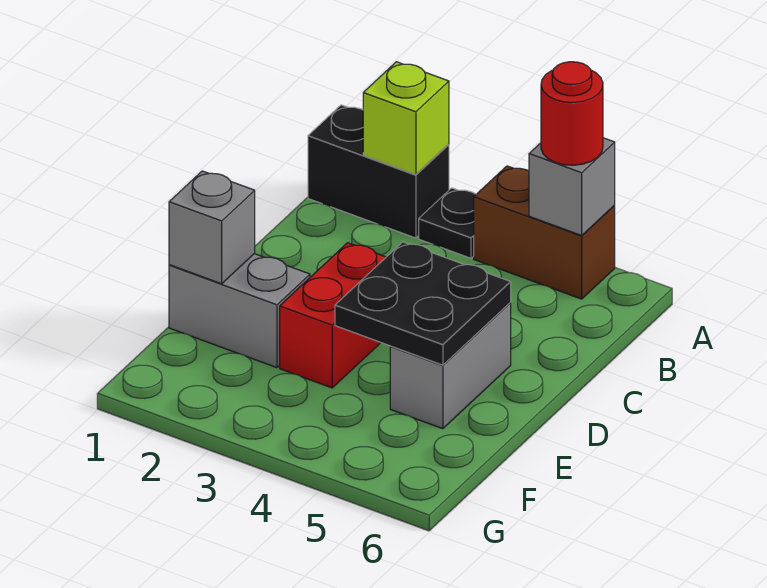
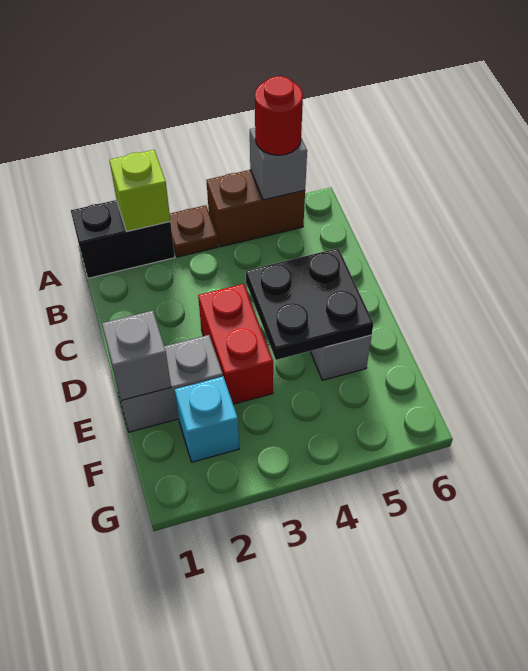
black 1x1 plate [419,188,476,258] -> brown 1x1 plate [170,205,218,257]
none -> cyan 1x1 brick [174,377,239,462]

